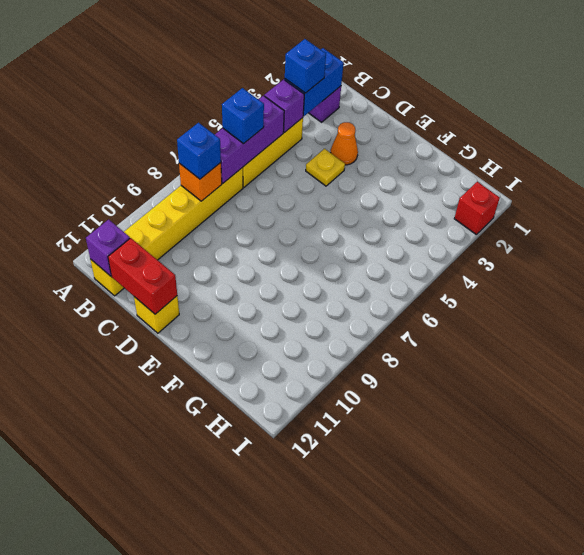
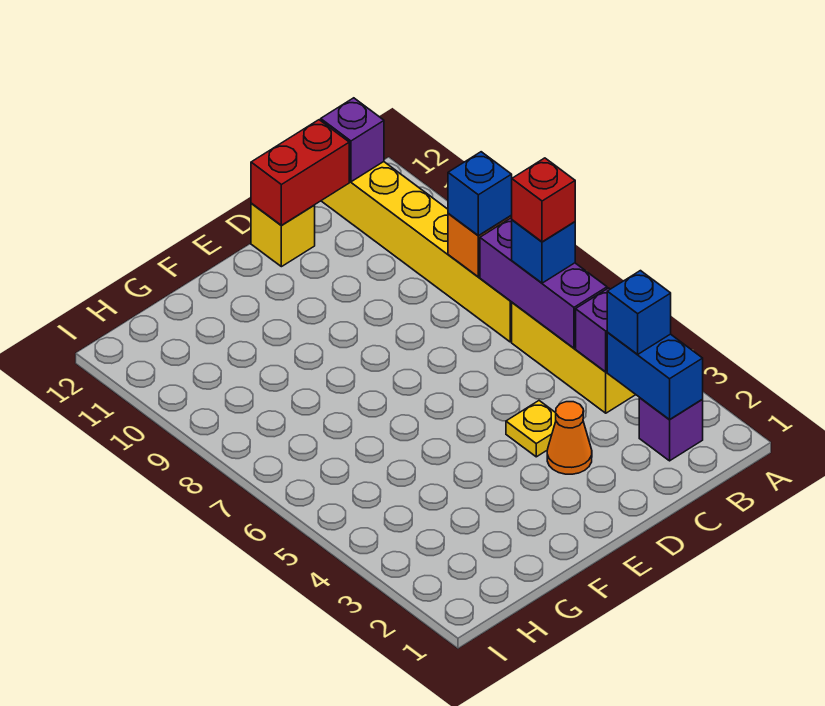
red 1x1 brick [454,182,500,235] -> red 1x1 brick moved to [512,158,575,242]

